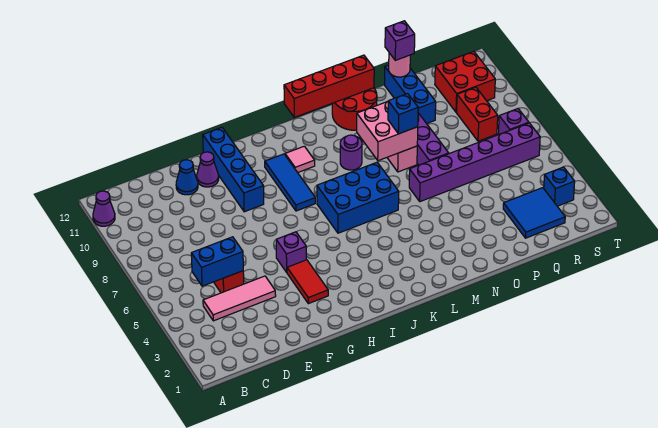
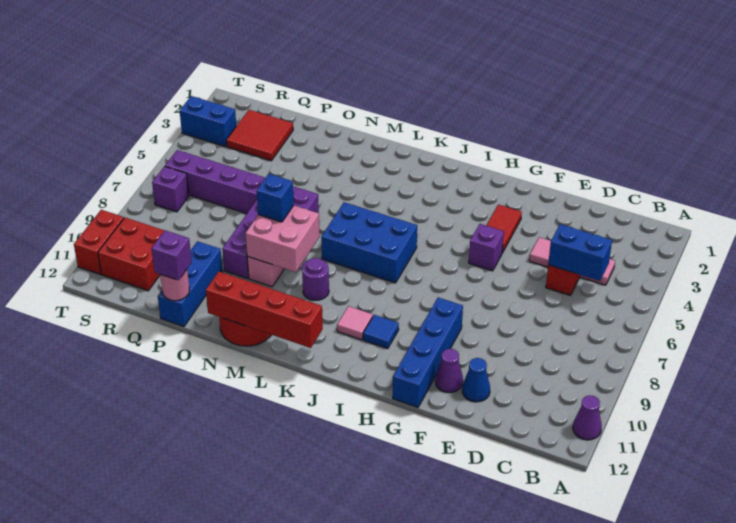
blue 1x3 tile [265,154,315,211] -> blue 1x1 tile [363,315,399,349]
blue 2x2 tile [503,188,565,238] -> red 2x2 tile [226,110,293,161]
red 1x2 brick [457,87,498,141] -> red 1x2 brick moved to [74,210,124,274]
blue 1x1 brick [544,167,575,206] -> blue 1x2 brick [180,96,236,147]

